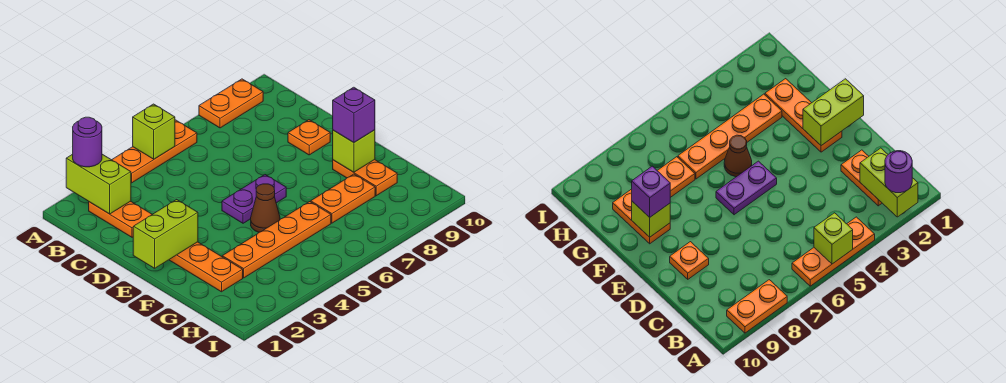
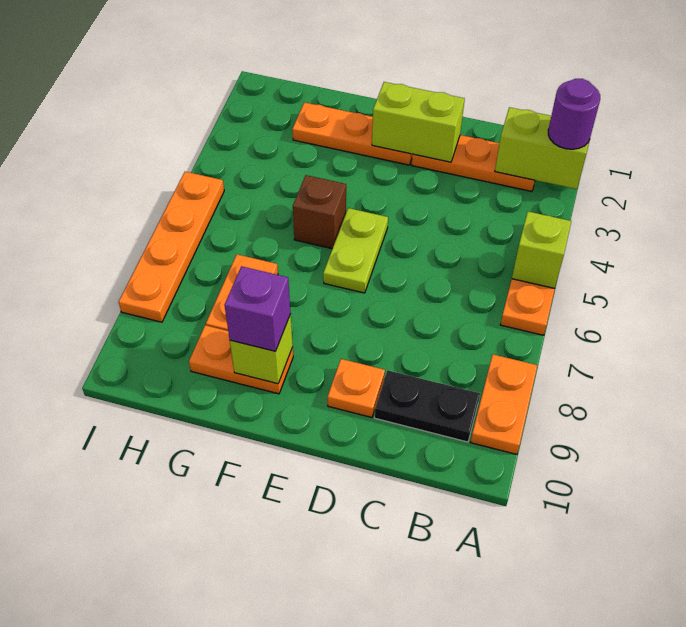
orange 1x2 plate [89,201,152,237] -> orange 1x3 plate [411,135,535,191]
none -> black 1x2 plate [375,370,480,442]
lime 1x2 brick [133,200,198,268] -> lime 1x2 brick turned to [372,82,465,162]
purple 1x2 plate [222,175,286,223] -> lime 1x2 plate [323,208,388,293]
brown 1x1 cone [251,184,280,232] -> brown 1x1 brick [293,175,346,249]
orange 1x4 plate [222,202,331,278] -> orange 1x4 plate moved to [119,172,224,322]

